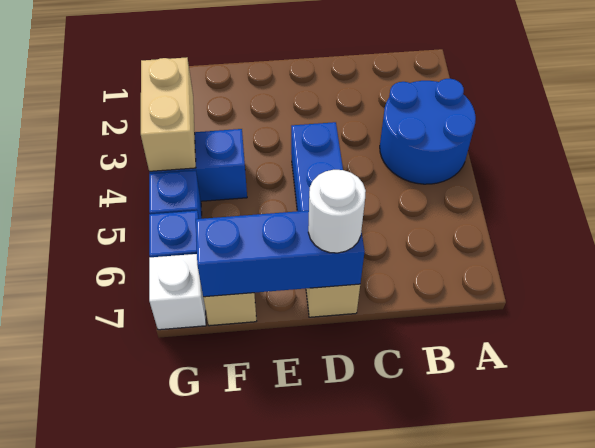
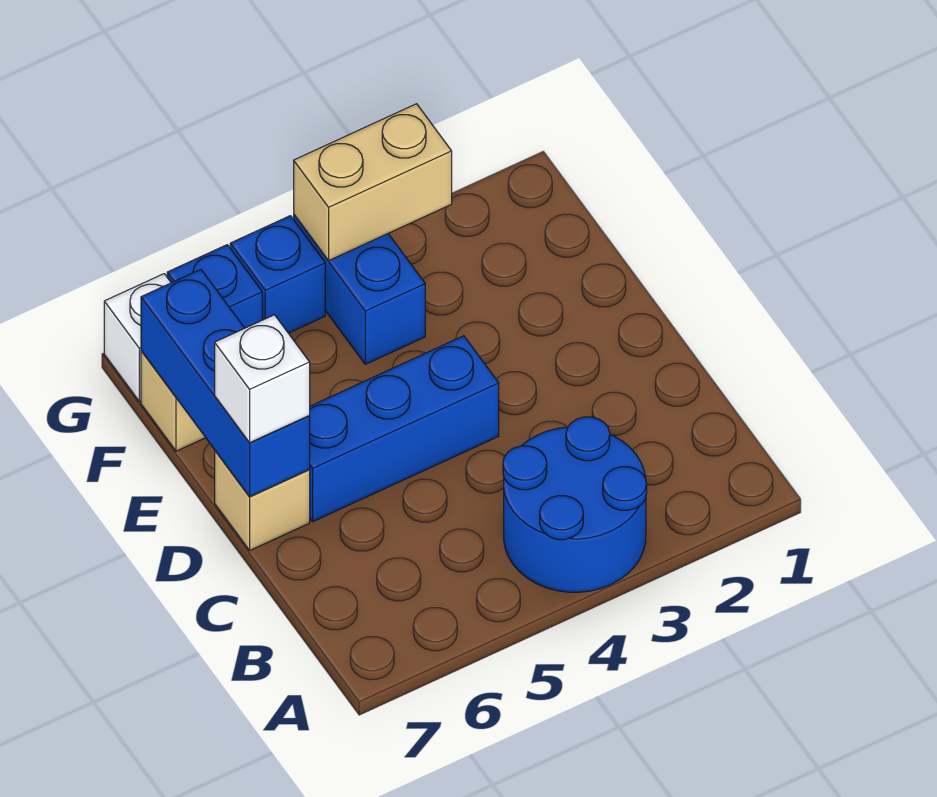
white 1x1 round brick [308,170,366,253] -> white 1x1 brick [215,315,310,443]

